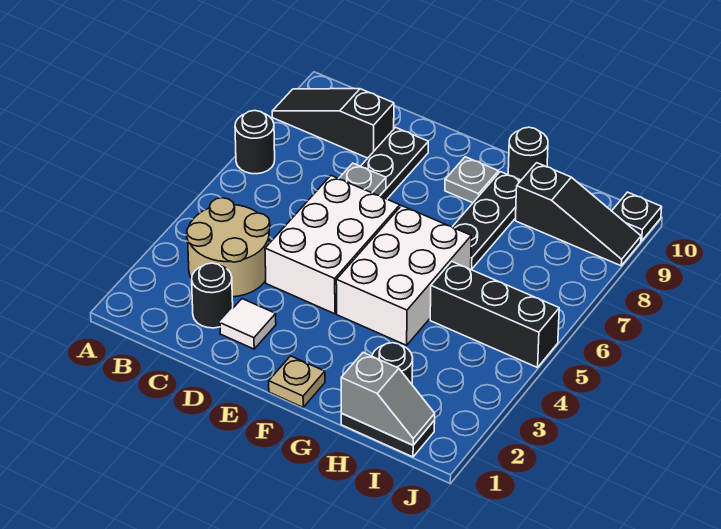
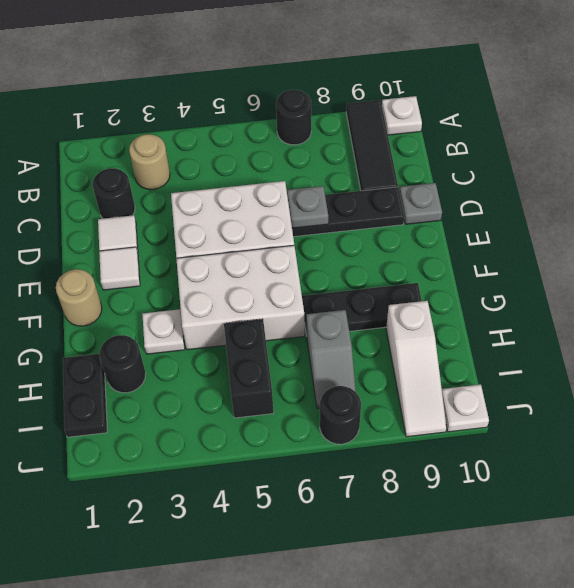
black 1x3 slope [272,89,394,158] -> black 1x3 tile [346,100,398,191]
none -> white 1x1 plate [382,96,422,135]
tan 2x2 round brick [187,198,270,297] -> tan 1x1 round brick [129,134,170,190]
none -> white 1x1 tile [99,247,140,290]
tan 1x1 plate [269,356,325,407] -> tan 1x1 round brick [56,269,102,326]
grey 1x1 plate [445,157,499,203] -> grey 1x1 plate moved to [400,183,442,224]
none -> white 1x1 plate [142,309,185,354]
black 1x1 round brick [508,127,548,180] -> black 1x1 round brick moved to [320,386,361,444]
grey 1x2 slope [341,353,435,445] -> grey 1x2 slope moved to [306,310,356,408]
black 1x3 brick [430,261,559,368] -> black 1x2 brick [224,319,274,418]
black 1x3 slope [515,163,641,266] -> white 1x3 slope [386,301,446,437]
black 1x1 plate [612,192,662,241] -> white 1x1 plate [442,384,489,432]

